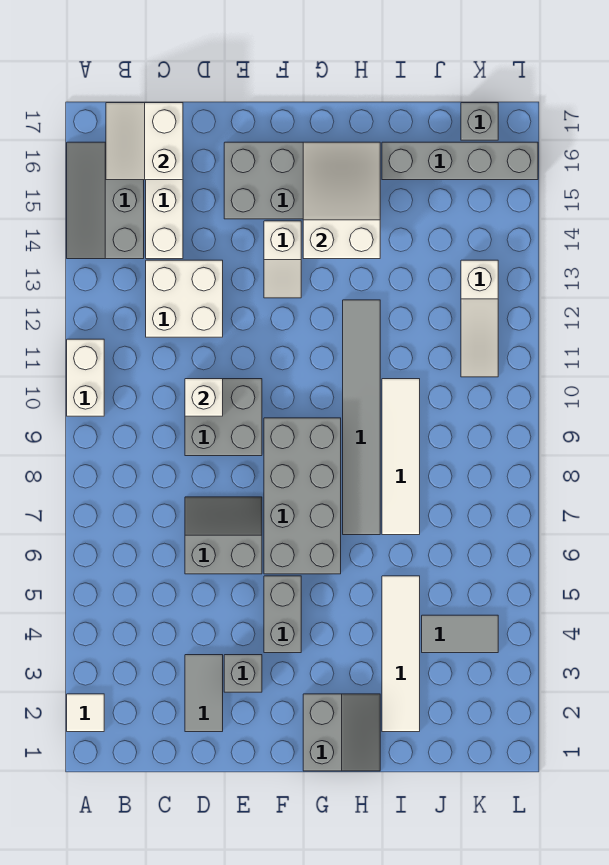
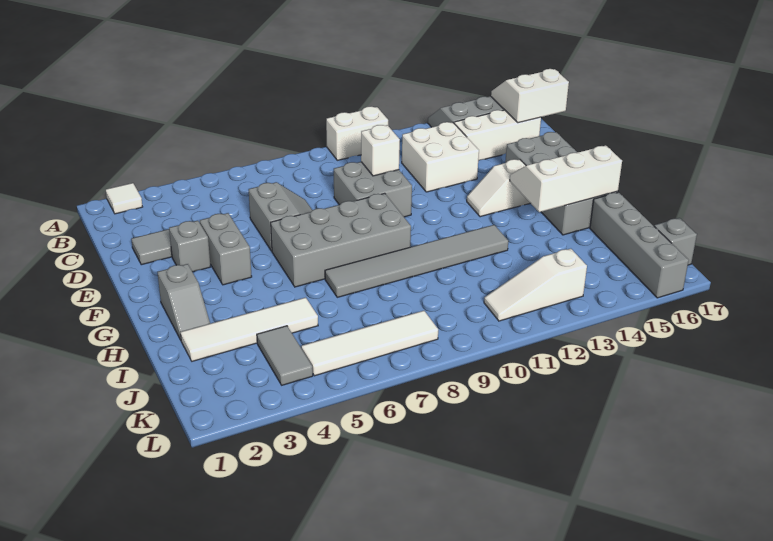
grey 1x2 brick [264,576,301,653] -> grey 1x2 brick turned to [200,213,252,285]
grey 2x2 slope [303,694,380,771] -> grey 1x2 slope [157,264,210,340]
white 2x3 slope [303,142,380,259] -> white 2x3 slope turned to [510,146,622,212]
white 1x4 tile [382,379,420,535] -> white 1x4 tile moved to [301,311,438,376]

